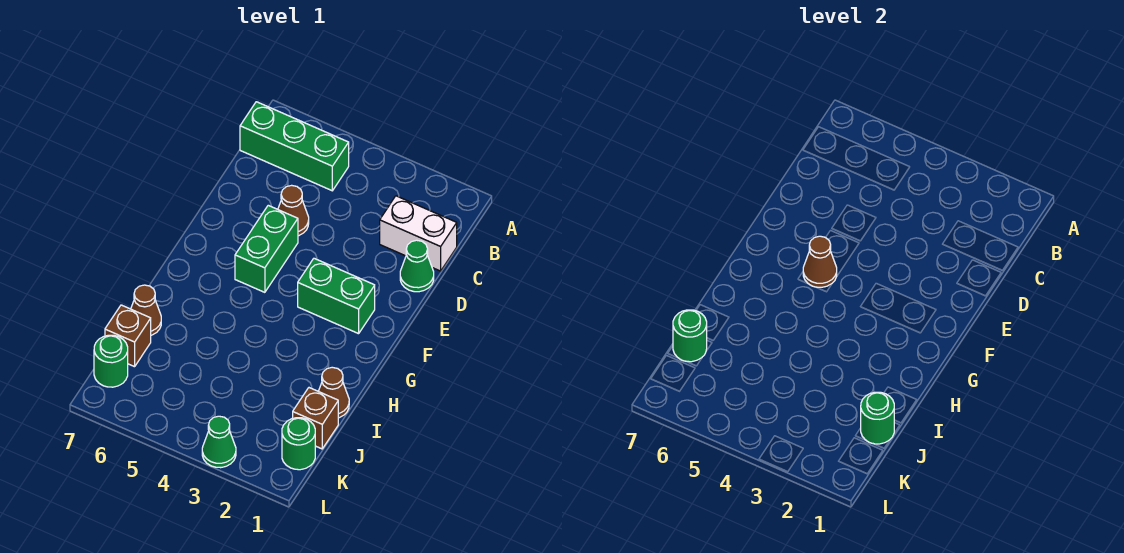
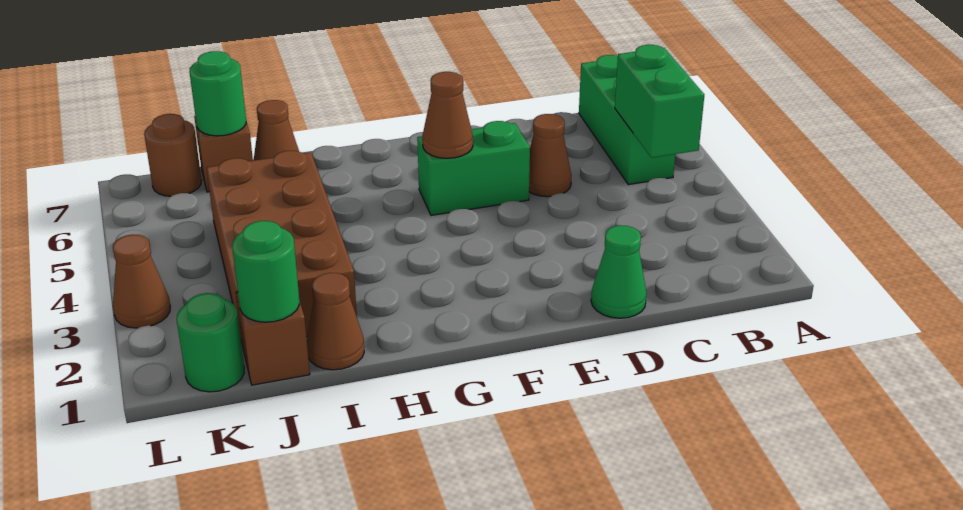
white 1x2 brick [380,196,457,271] -> none
green 1x2 brick [298,258,375,334] -> green 1x2 brick moved to [615,45,704,158]
none -> brown 2x4 brick [207,151,357,346]
green 1x1 round brick [94,335,128,387] -> brown 1x1 round brick [144,114,202,196]
green 1x1 cone [202,416,236,468] -> brown 1x1 cone [113,235,170,328]

